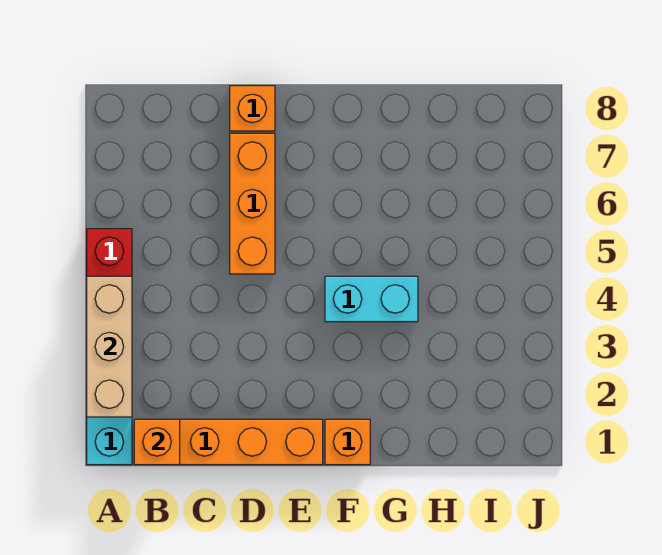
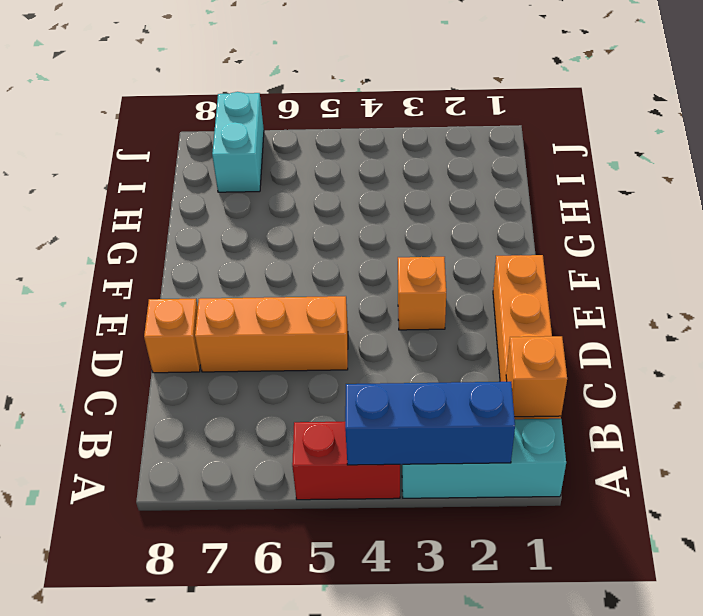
tan 1x3 brick [87,276,132,417] -> blue 1x3 brick [345,382,515,465]
orange 1x1 brick [325,419,370,465] -> orange 1x1 brick moved to [398,257,446,330]
cyan 1x2 brick [325,276,418,322] -> cyan 1x2 brick moved to [212,92,264,192]

